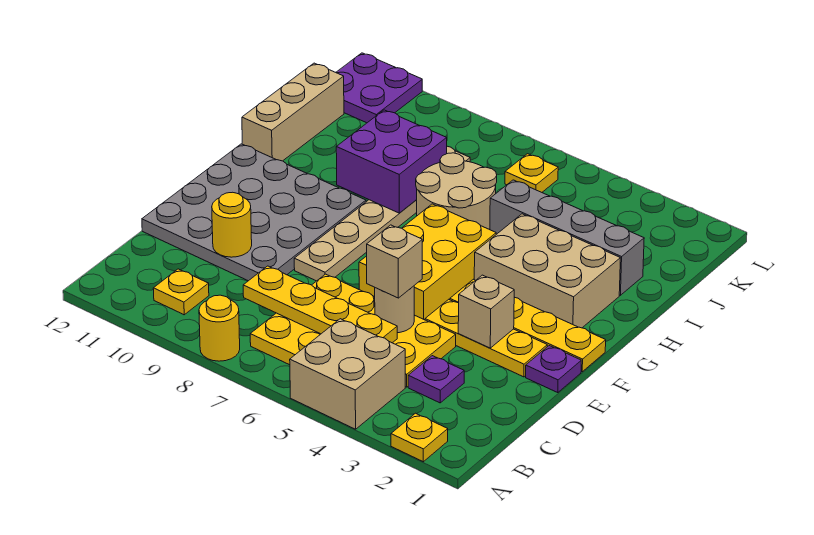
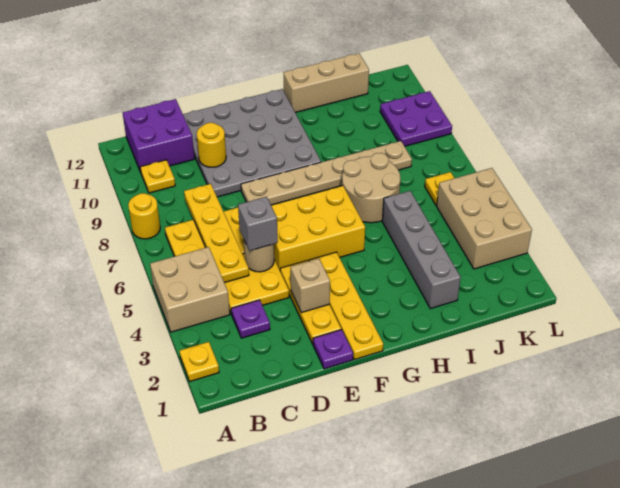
tan 1x1 brick [367,225,422,298] -> grey 1x1 brick [238,197,278,251]
tan 2x3 brick [474,214,620,328] -> tan 2x3 brick moved to [437,168,532,269]
purple 2x2 brick [336,110,447,213] -> purple 2x2 brick moved to [123,99,194,172]
purple 2x2 plate [336,53,422,123] -> purple 2x2 plate moved to [380,91,452,146]

